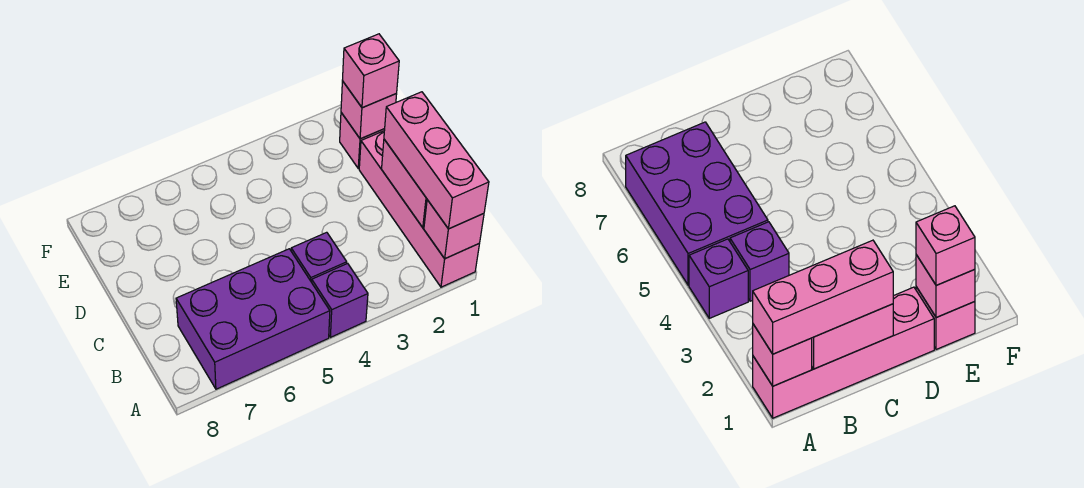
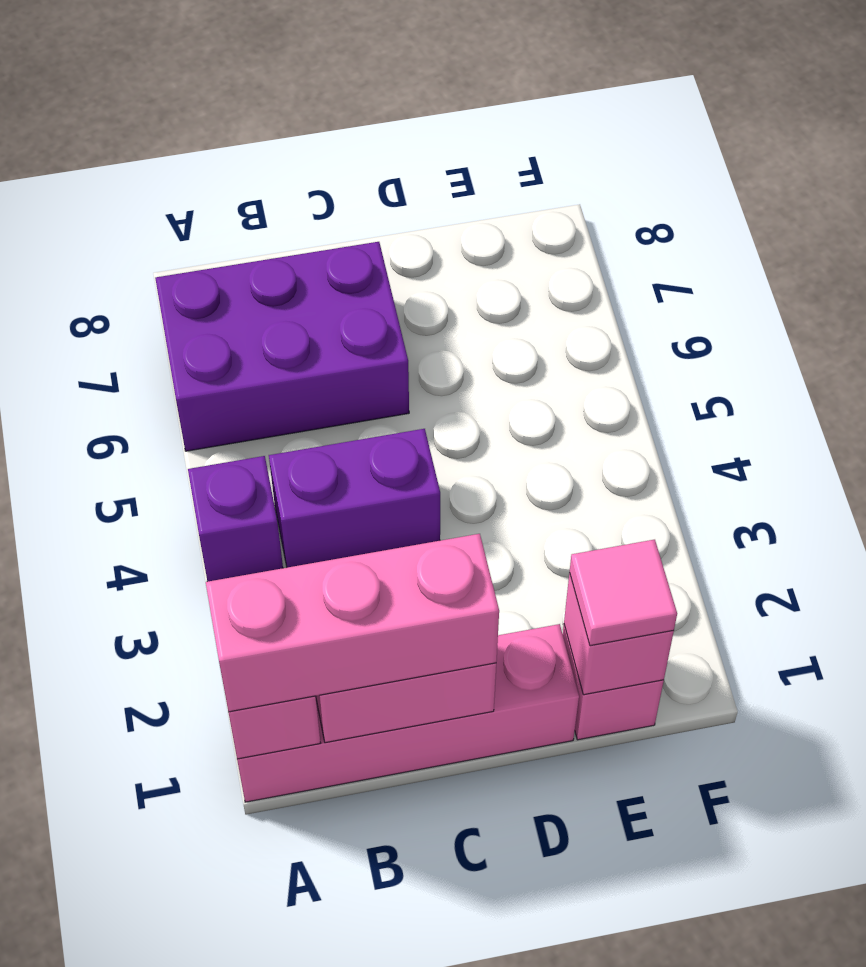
purple 2x3 brick [176,249,330,389] -> purple 2x3 brick turned to [155,242,409,451]
purple 1x1 brick [291,232,347,282] -> purple 1x2 brick [269,429,440,568]
pink 1x1 brick [342,34,399,108] -> pink 1x1 tile [570,540,677,646]

